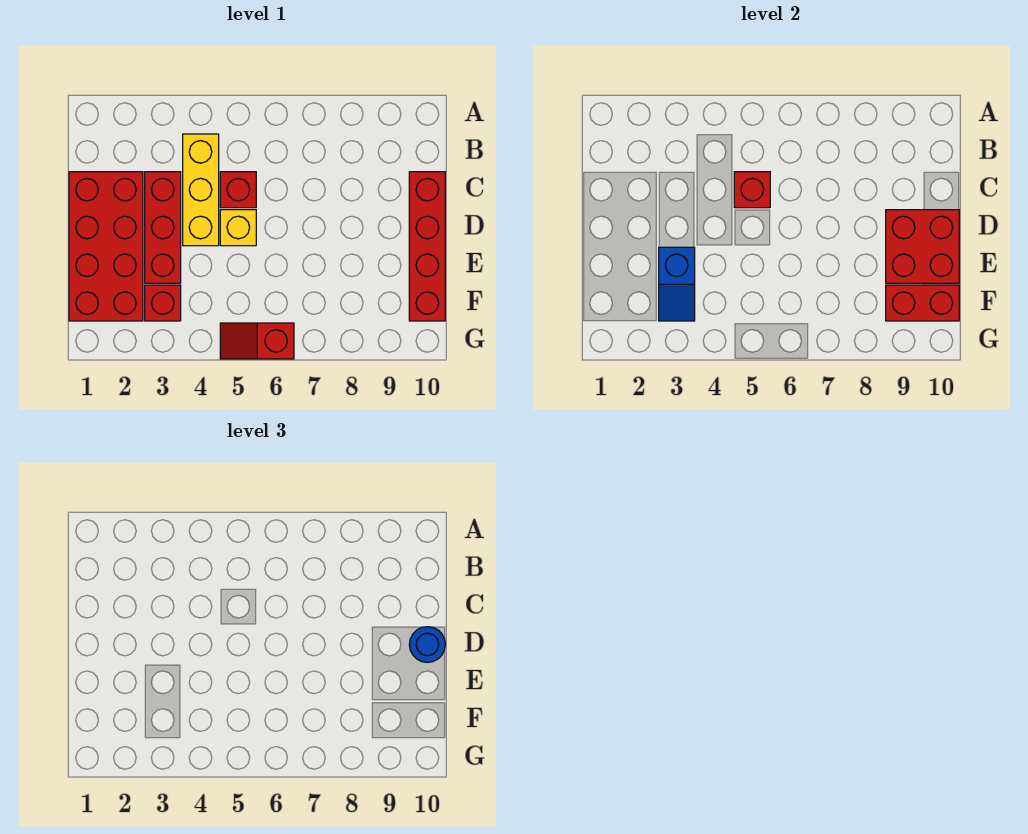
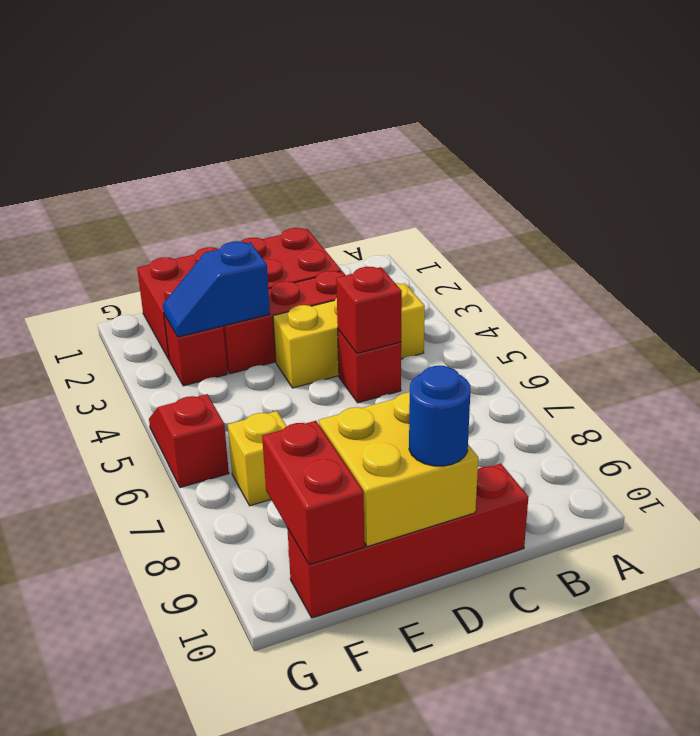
yellow 1x1 brick [220,210,256,246] -> yellow 1x1 brick moved to [228,411,287,506]
red 2x2 brick [886,210,959,283] -> yellow 2x2 brick [319,392,478,547]

